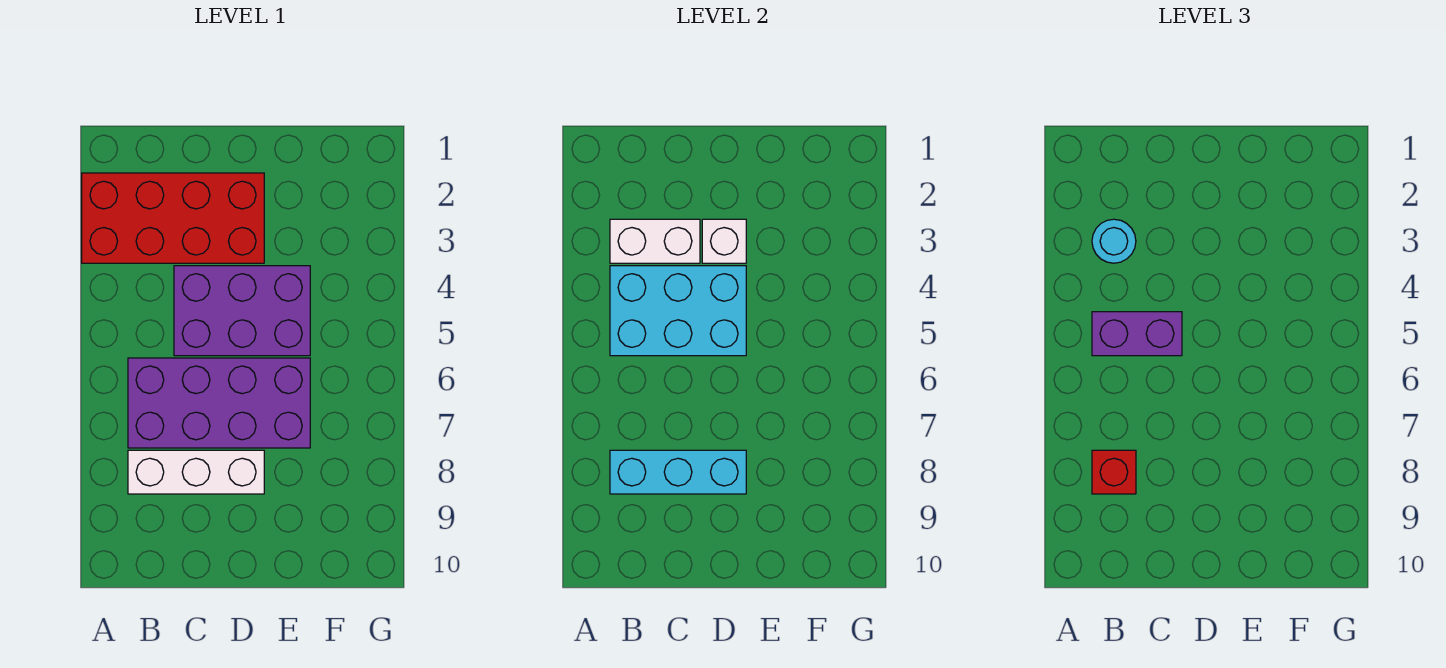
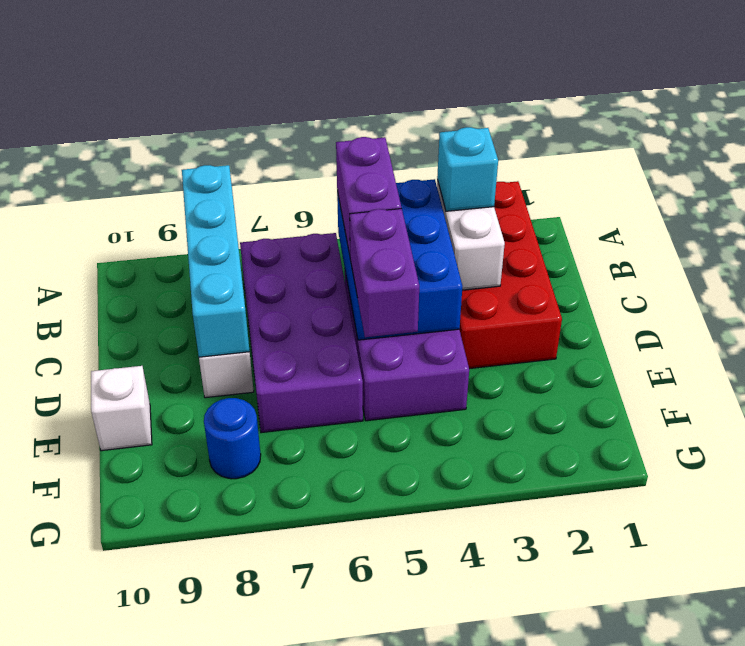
cyan 1x1 round brick [1092,219,1136,263] -> cyan 1x1 brick [437,127,498,211]
cyan 2x3 brick [610,266,746,356] -> blue 2x3 brick [337,179,462,340]
cyan 1x3 brick [610,450,746,494] -> cyan 1x4 brick [182,165,250,357]
red 1x1 brick [1092,450,1136,494] -> none
white 1x1 brick [702,219,746,263] -> white 1x1 brick moved to [91,366,152,451]
none -> purple 1x2 brick [350,209,419,337]
none -> blue 1x1 round brick [204,398,261,479]

